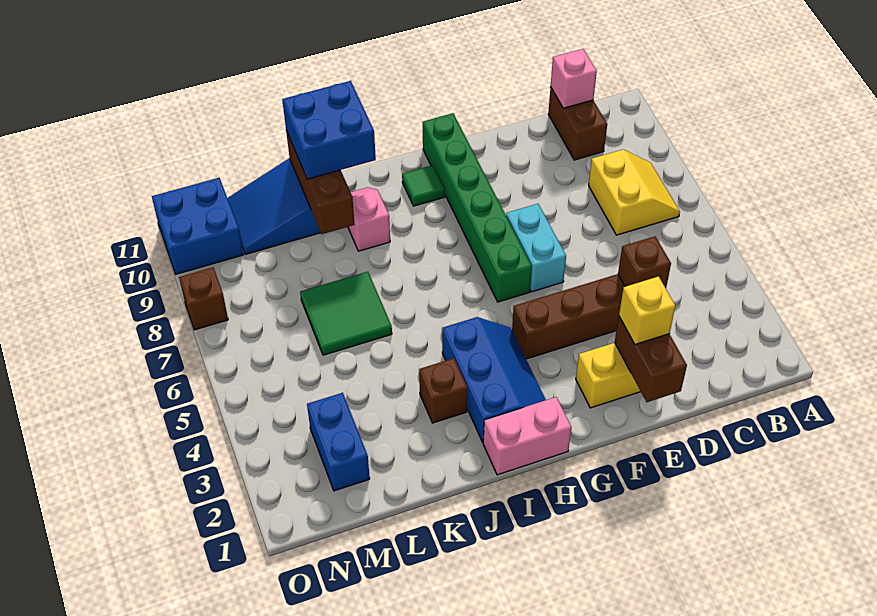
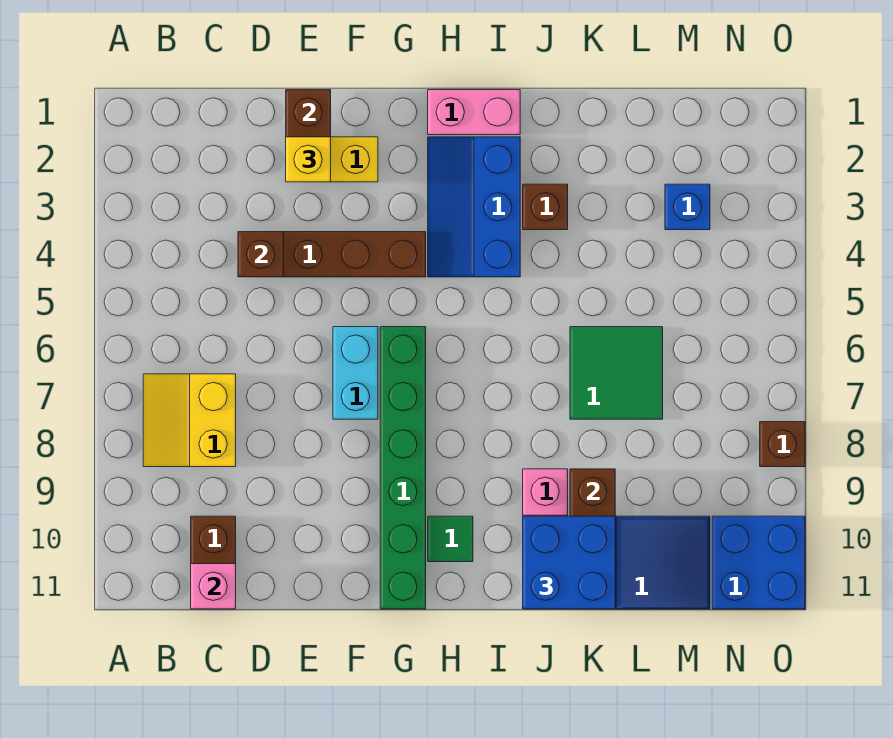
blue 1x2 brick [307,393,370,491] -> blue 1x1 brick [665,184,710,230]

